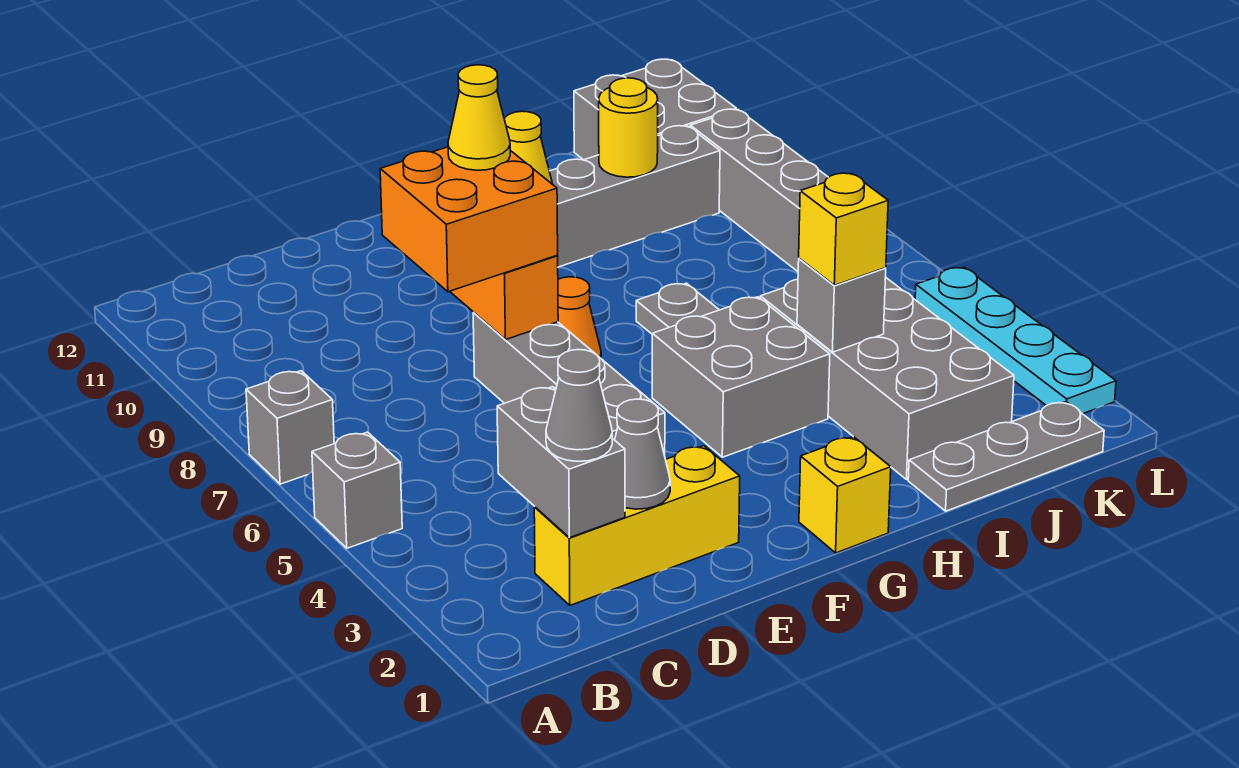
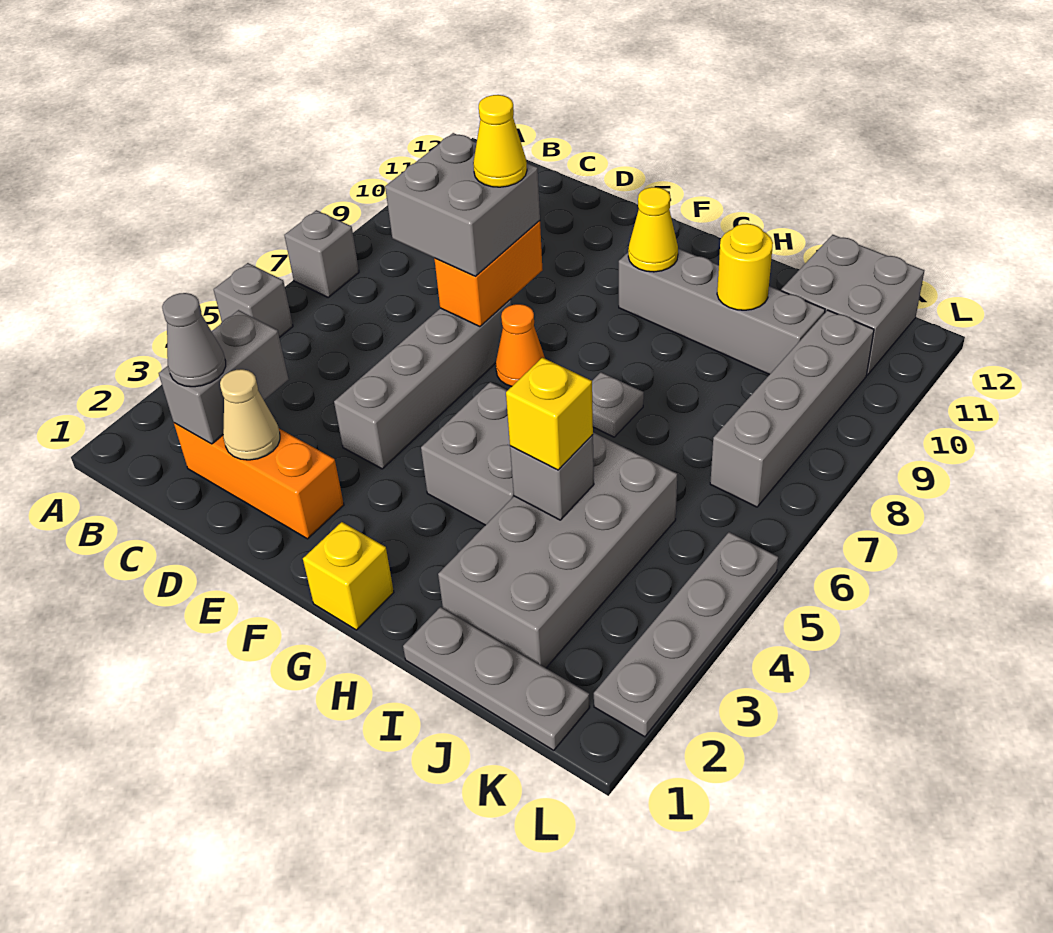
yellow 1x3 brick [534,446,740,605] -> orange 1x3 brick [174,423,344,539]
grey 1x1 cone [615,399,670,509] -> tan 1x1 cone [220,369,280,460]
orange 2x2 brick [380,147,558,292] -> grey 2x2 brick [385,133,540,276]
cyan 1x4 plate [915,267,1116,414] -> grey 1x4 plate [594,532,778,737]

